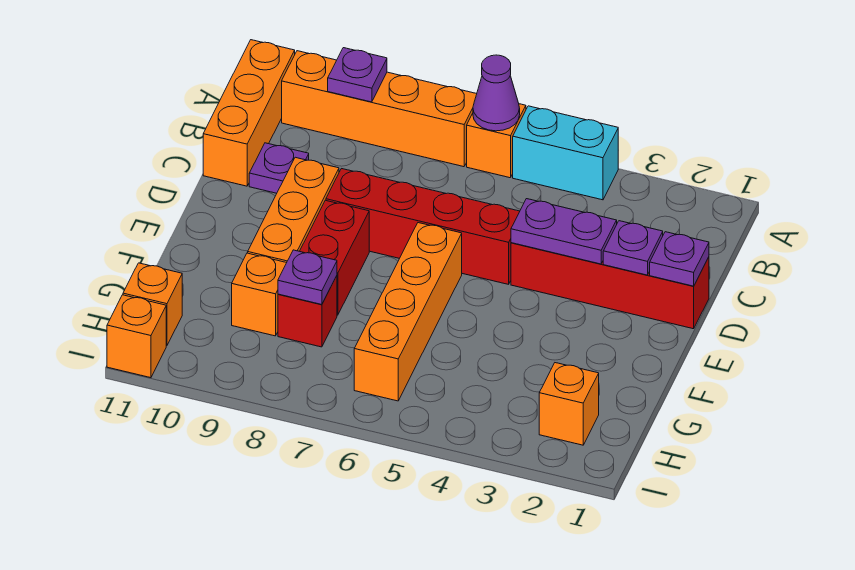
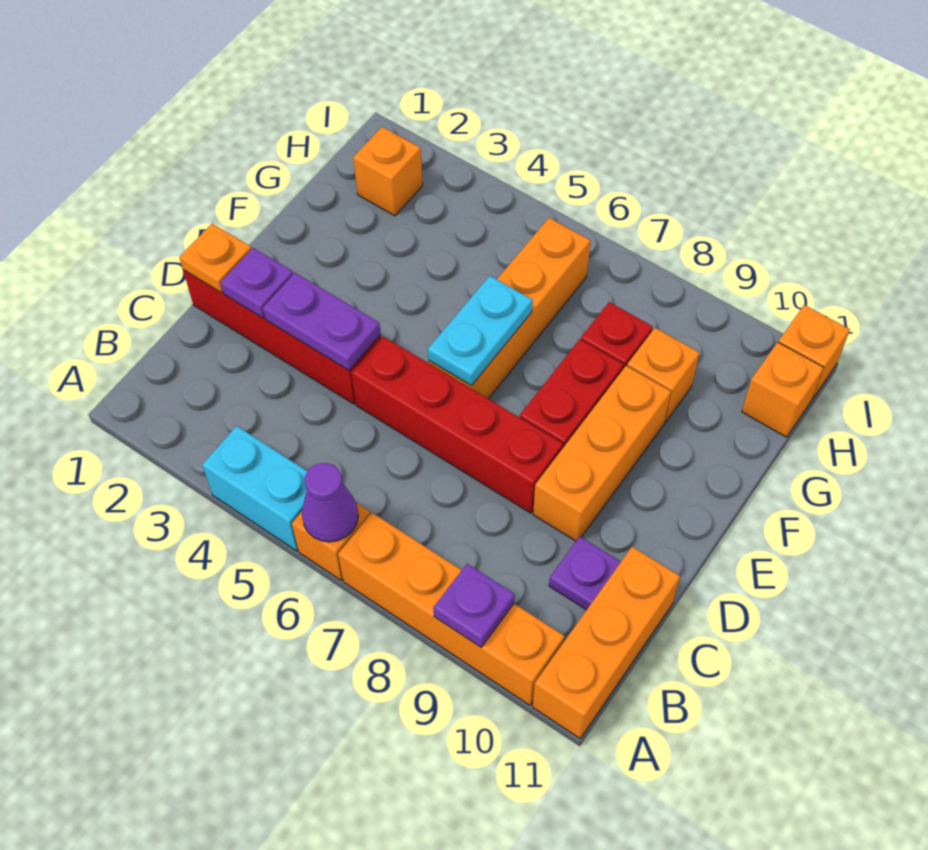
purple 1x1 plate [650,232,709,286] -> orange 1x1 plate [179,224,251,293]
none -> cyan 1x2 plate [428,276,533,386]
purple 1x1 plate [278,250,337,305] -> none

